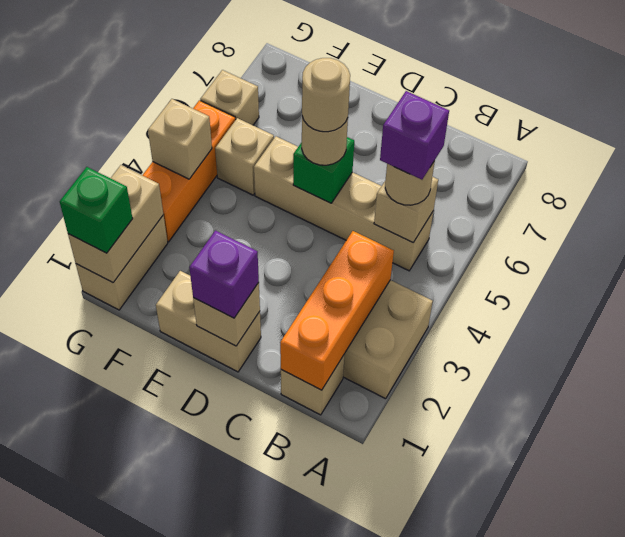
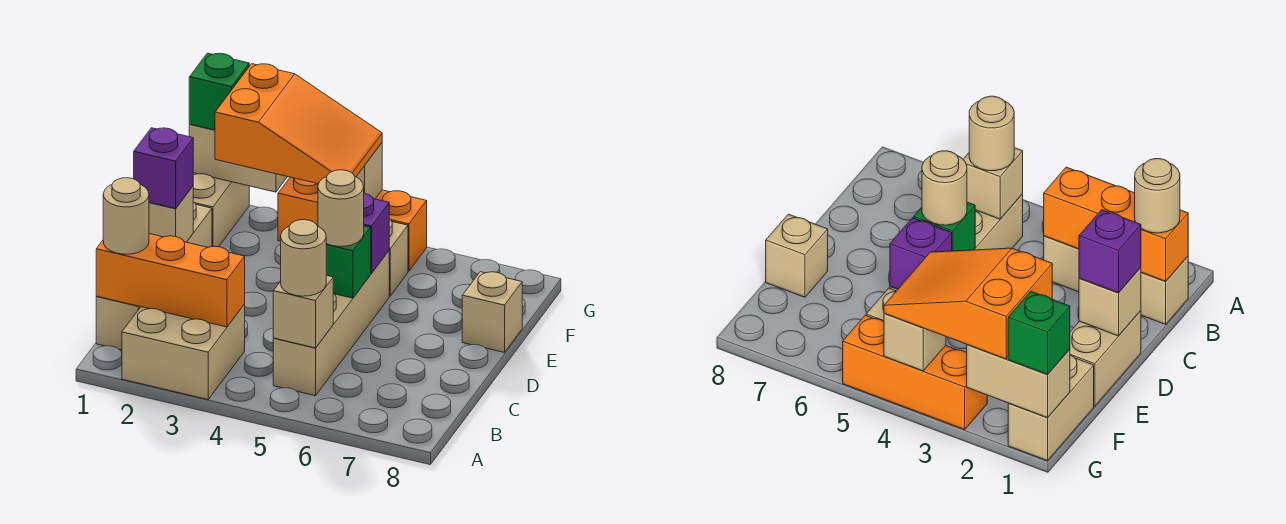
purple 1x1 brick [380,91,449,180] -> purple 1x1 brick moved to [364,193,389,273]
tan 1x1 round brick [302,58,350,132] -> tan 1x1 round brick moved to [103,178,149,254]
none -> orange 2x3 slope [215,64,382,184]
tan 1x2 brick [76,215,168,310] -> tan 1x2 brick turned to [193,173,249,247]
tan 1x1 brick [200,70,259,125] -> tan 1x1 brick moved to [462,272,522,352]

